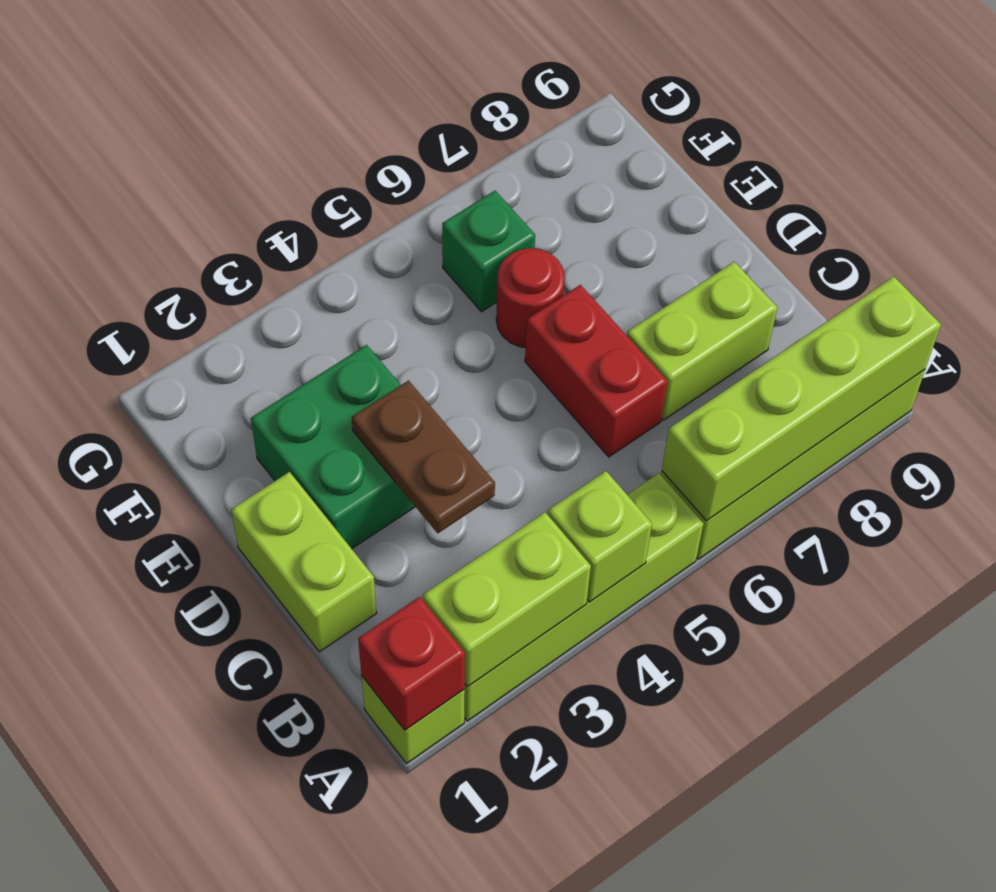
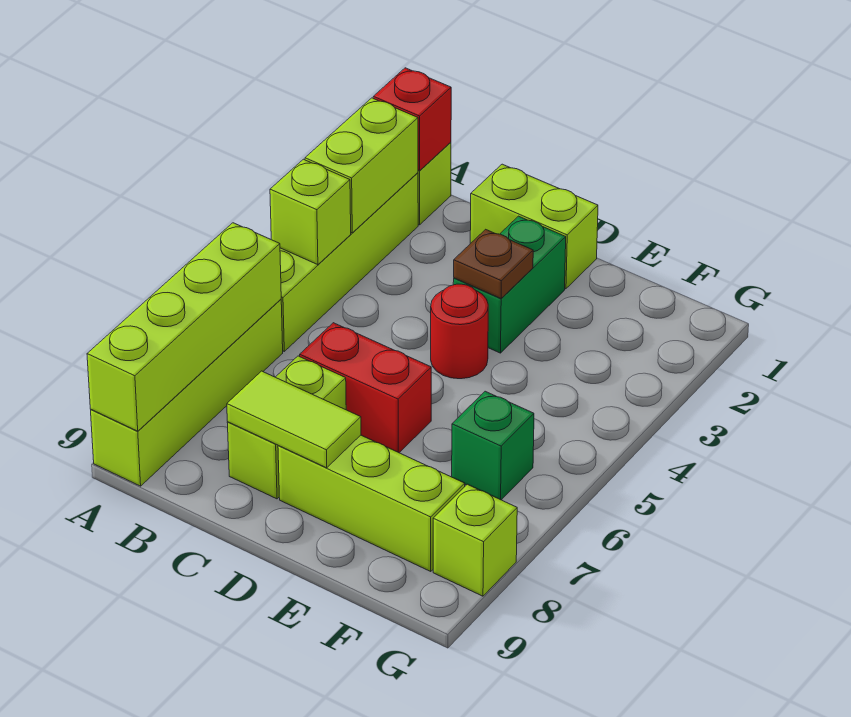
brown 1x2 plate [352,381,495,533] -> brown 1x1 plate [454,229,533,298]
none -> lime 1x2 tile [227,371,361,468]
green 2x2 brick [251,345,415,549] -> green 1x2 brick [453,216,566,353]
none -> lime 1x3 brick [278,435,465,571]
red 1x1 round brick [496,248,565,348] -> red 1x1 round brick moved to [431,284,488,379]
none -> lime 1x1 brick [433,484,517,596]

